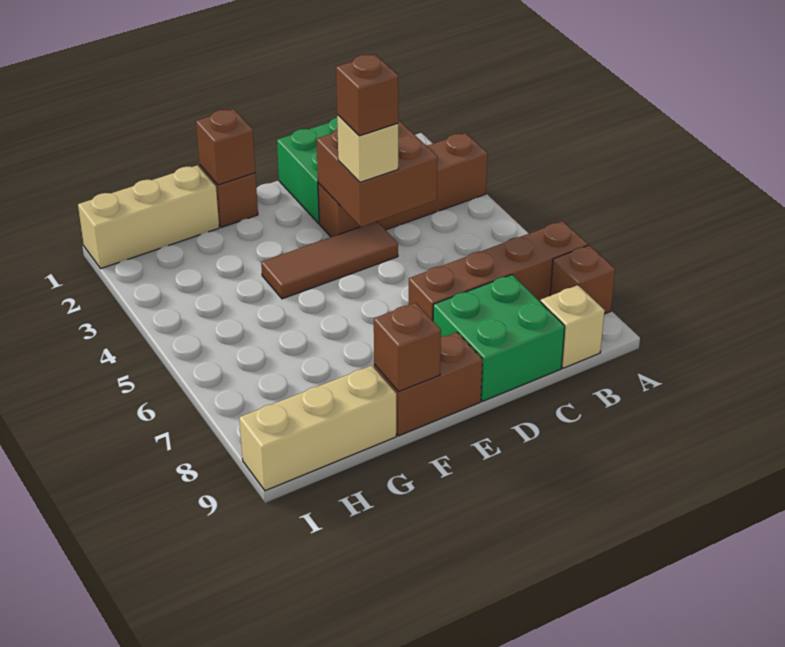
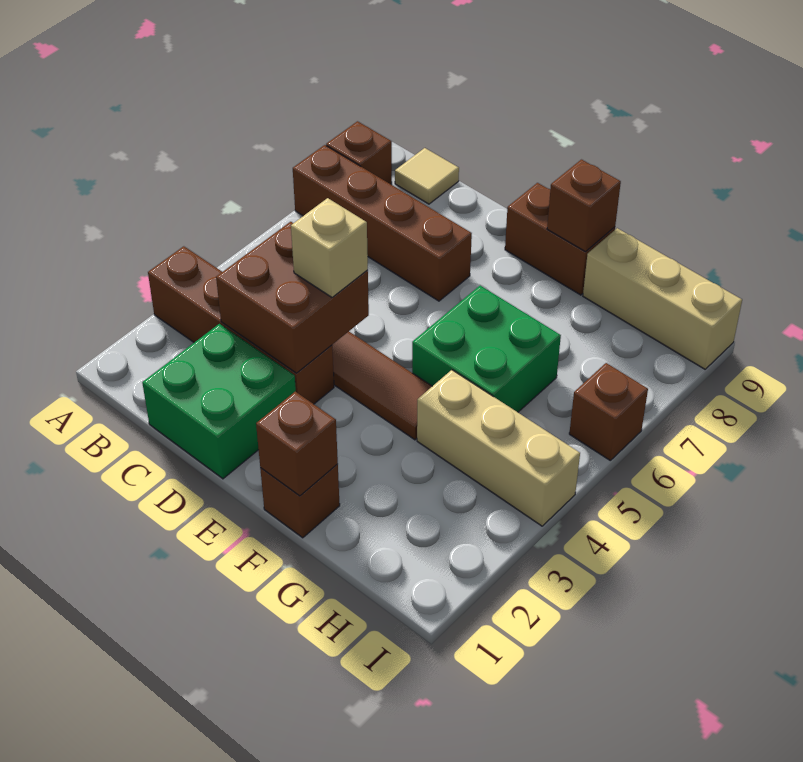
tan 1x1 brick [540,285,605,368] -> tan 1x1 tile [395,148,459,204]
green 2x2 brick [433,275,565,401] -> green 2x2 brick moved to [412,286,561,412]
brown 1x1 brick [336,54,398,136] -> brown 1x1 brick moved to [569,363,648,460]
tan 1x3 brick [78,165,219,268] -> tan 1x3 brick moved to [417,370,580,526]

